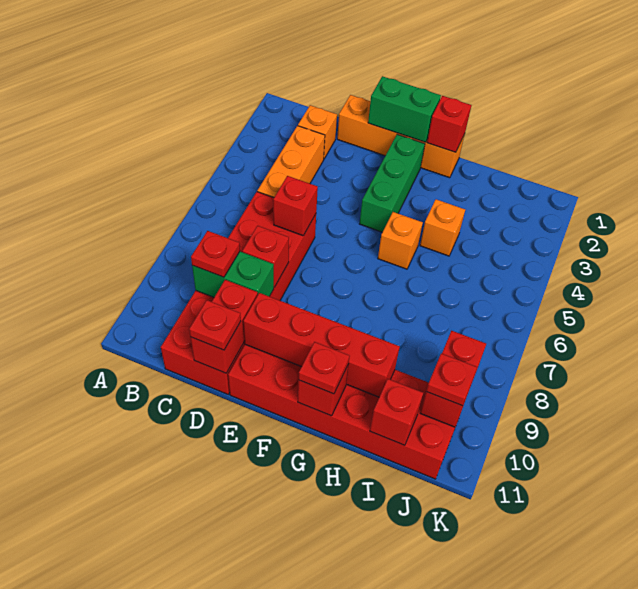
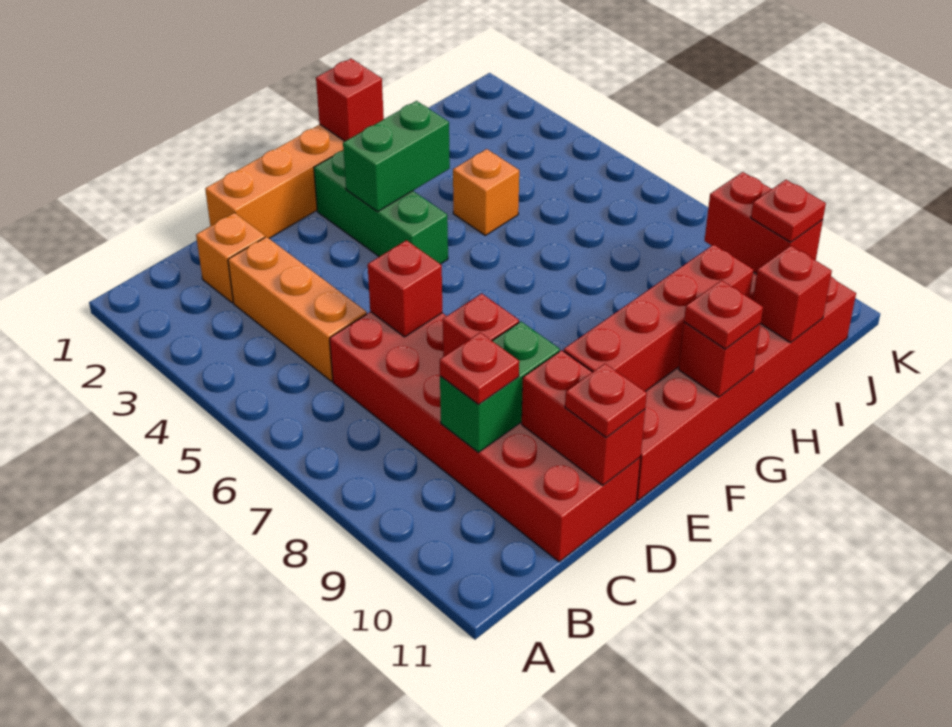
green 1x2 brick [368,76,441,142] -> green 1x2 brick moved to [343,101,450,212]
orange 1x1 brick [378,212,423,269] -> none

